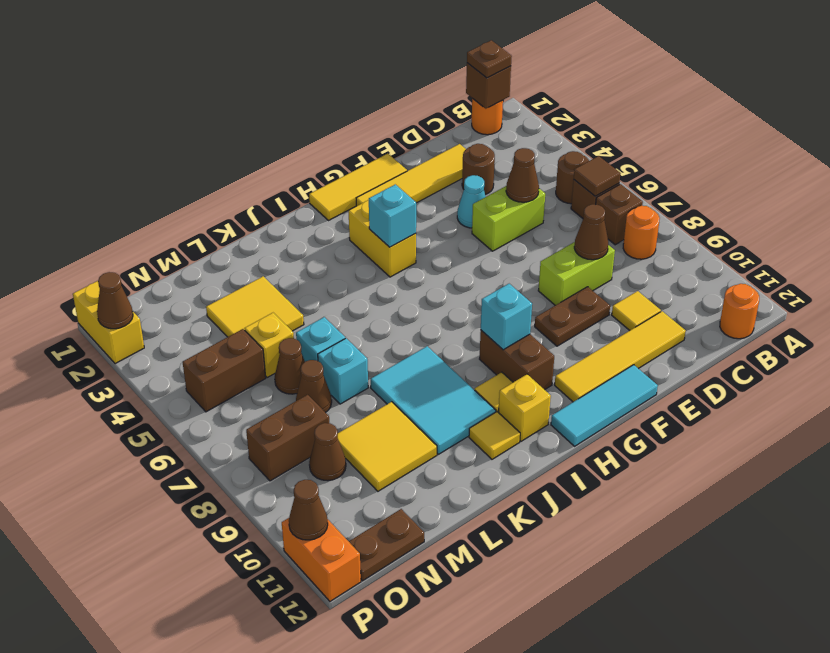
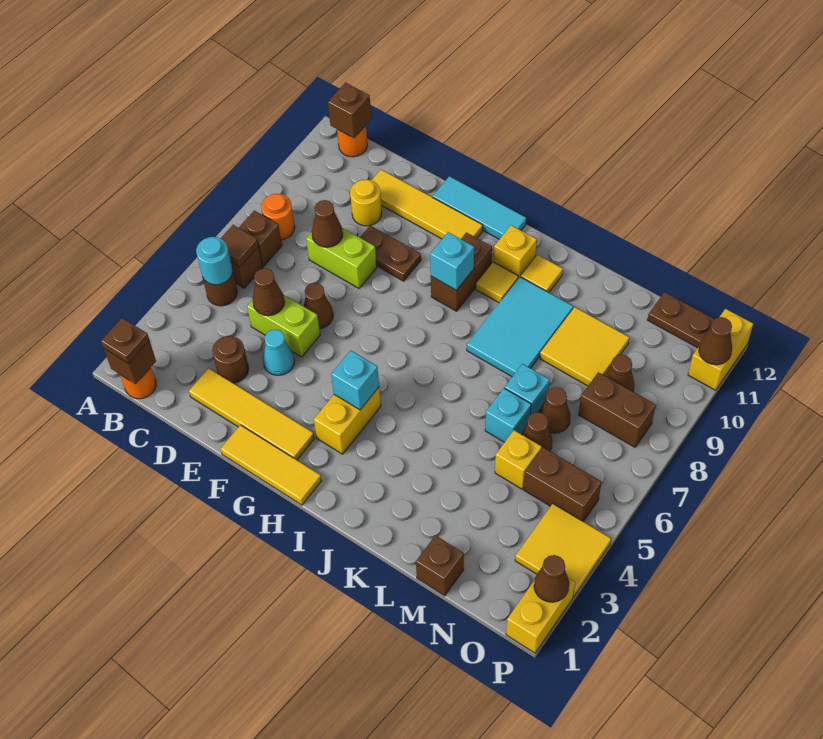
none -> cyan 1x1 round brick [196,237,233,285]
none -> brown 1x1 brick [328,83,371,138]
yellow 1x1 tile [612,291,661,330] -> yellow 1x1 round brick [350,180,382,226]
none -> brown 1x1 cone [304,283,333,329]
yellow 2x2 tile [206,276,304,337] -> yellow 2x2 tile moved to [515,504,611,597]
none -> brown 1x1 brick [416,535,464,596]
orange 1x2 brick [282,518,361,601] -> yellow 1x2 brick [688,309,753,390]

